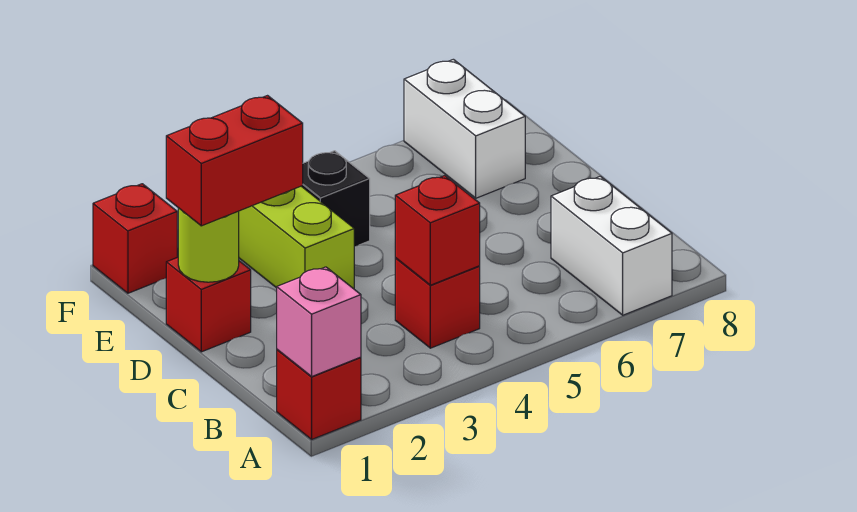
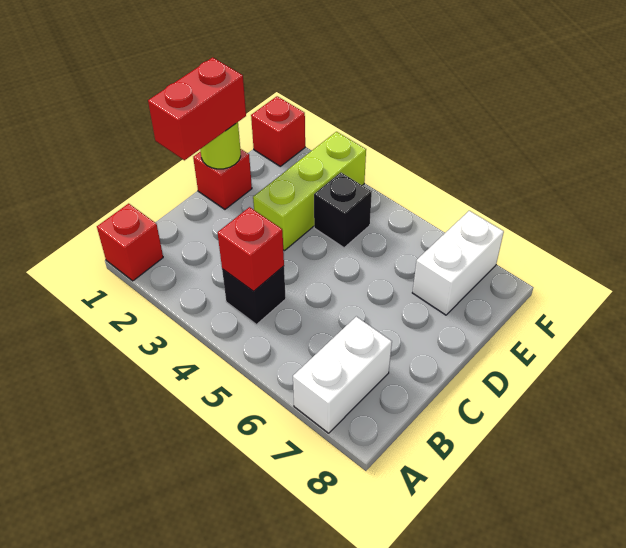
pink 1x1 brick [277,267,361,376] -> none
red 1x1 brick [395,258,480,348] -> black 1x1 brick [222,266,286,324]
red 1x2 brick [166,96,303,226] -> red 1x2 brick turned to [148,57,246,160]

